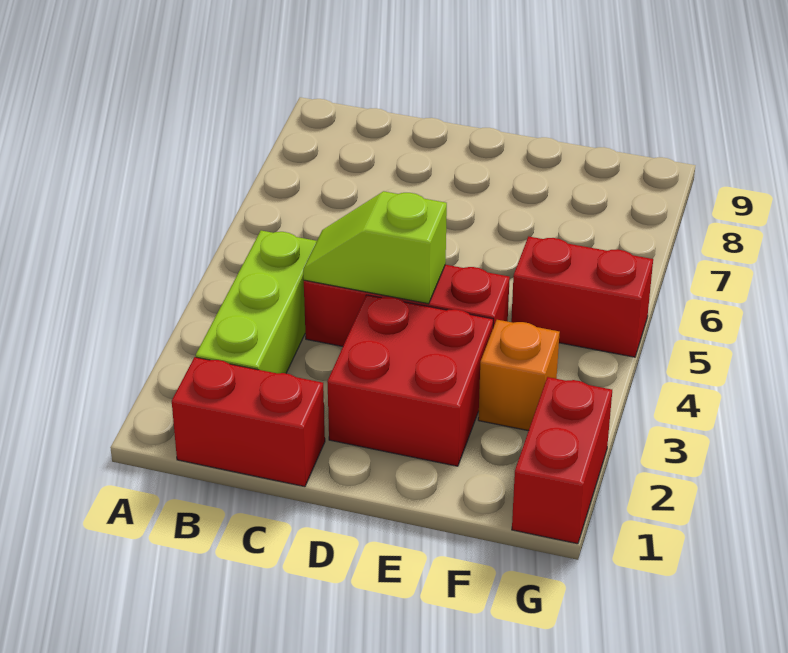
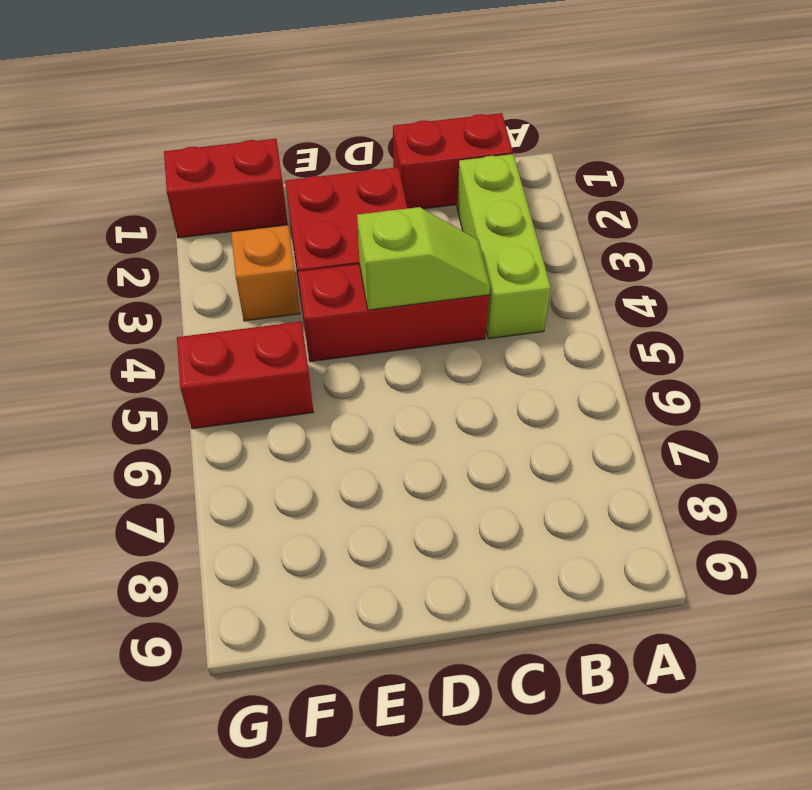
red 1x2 brick [512,377,612,544] -> red 1x2 brick turned to [164,139,288,238]

